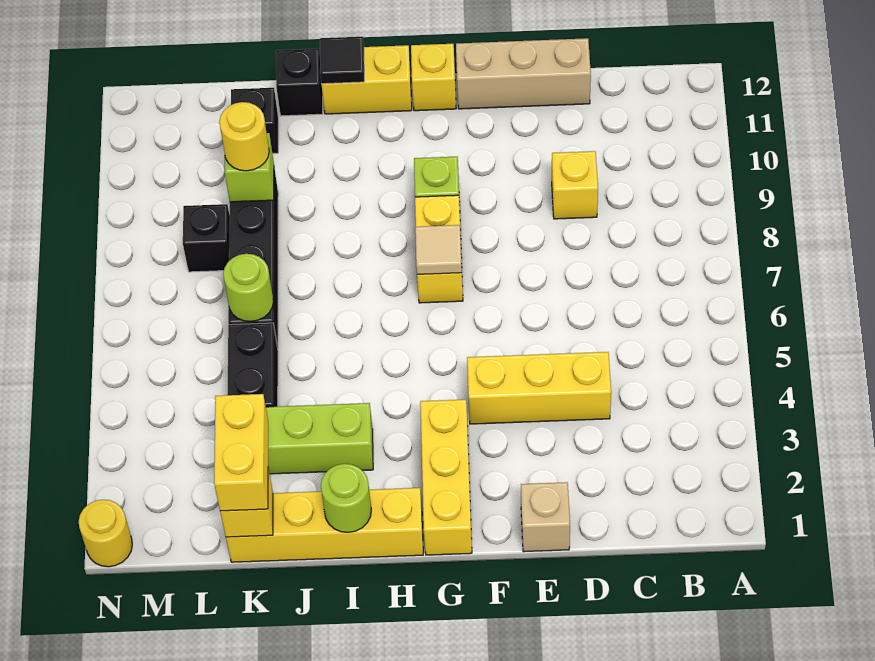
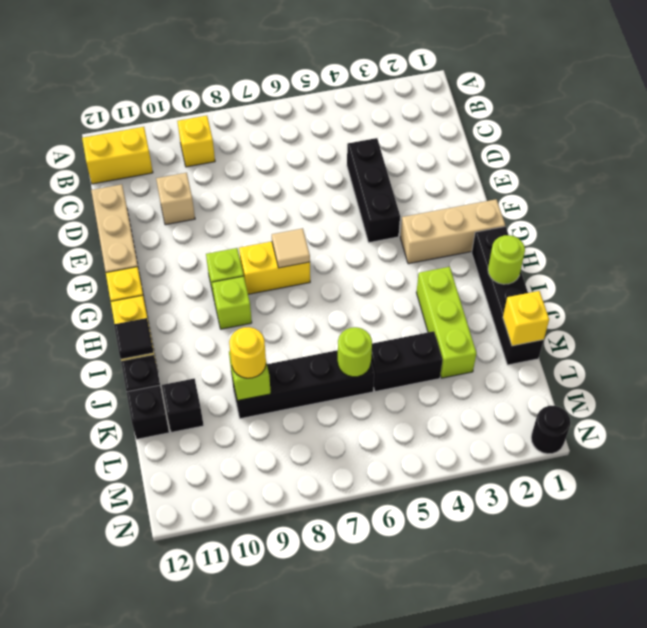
yellow 1x3 brick [467,352,611,424] -> black 1x3 brick [347,138,400,242]
yellow 1x1 brick [552,151,598,219] -> yellow 1x1 brick moved to [177,116,215,167]
tan 1x1 brick [521,482,570,552] -> tan 1x1 brick moved to [156,173,195,225]
yellow 1x3 brick [420,400,472,555] -> tan 1x3 brick [400,199,505,264]
yellow 1x4 brick [226,488,423,562] -> black 1x4 brick [472,226,544,365]
none -> lime 1x1 brick [212,276,252,329]
yellow 1x2 brick [214,394,268,511] -> yellow 1x2 brick moved to [82,127,153,184]
black 1x1 brick [183,204,230,272] -> black 1x1 brick moved to [127,385,169,439]
yellow 1x1 round brick [79,500,132,567] -> black 1x1 round brick [531,406,571,454]

